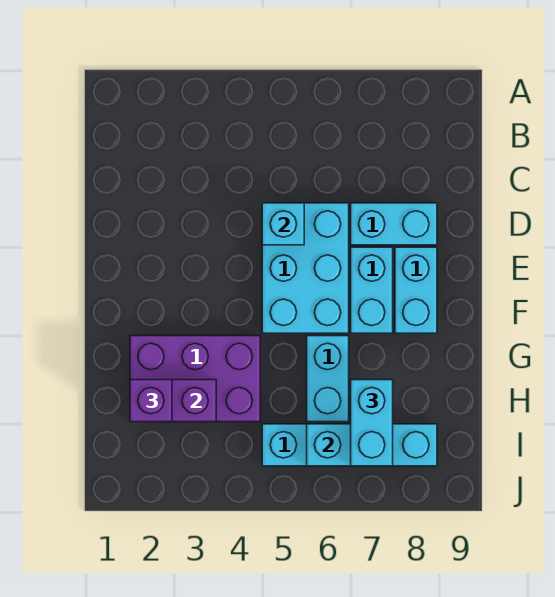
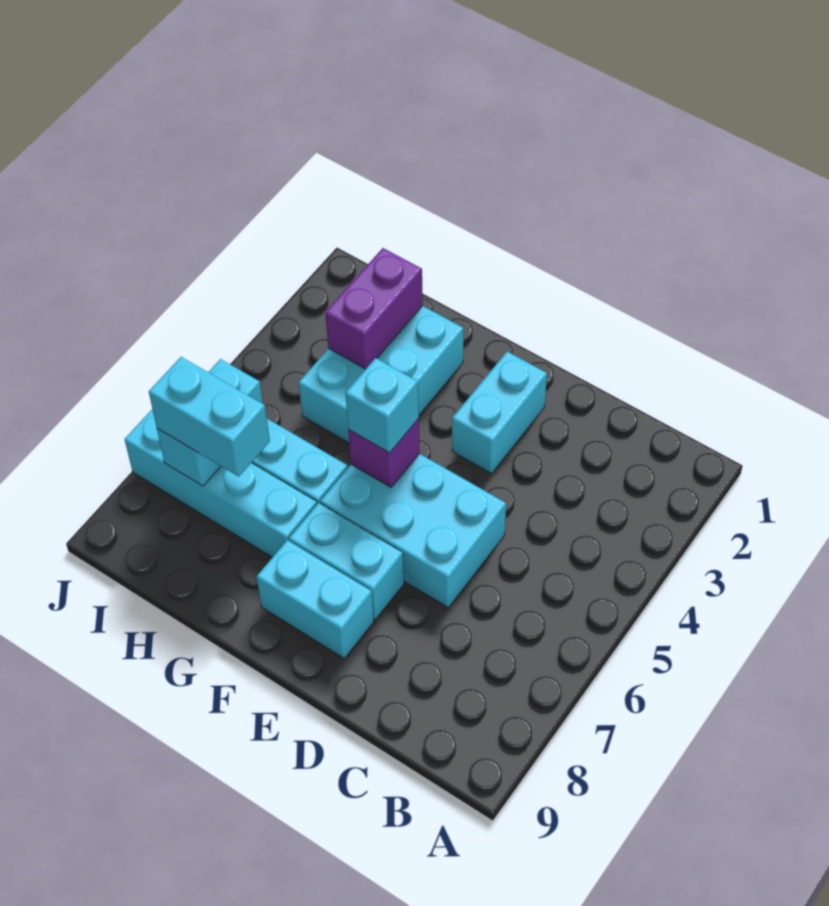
cyan 1x1 brick [262,203,304,245] -> cyan 1x1 brick moved to [345,358,419,453]
cyan 1x2 brick [351,203,437,245] -> cyan 1x2 brick moved to [452,352,547,474]
purple 2x3 brick [130,336,260,422] -> cyan 2x3 brick [299,306,463,443]
purple 1x1 brick [130,380,172,422] -> purple 1x1 brick moved to [348,419,420,487]
cyan 1x4 brick [262,424,437,466] -> cyan 1x4 brick turned to [125,409,317,557]

